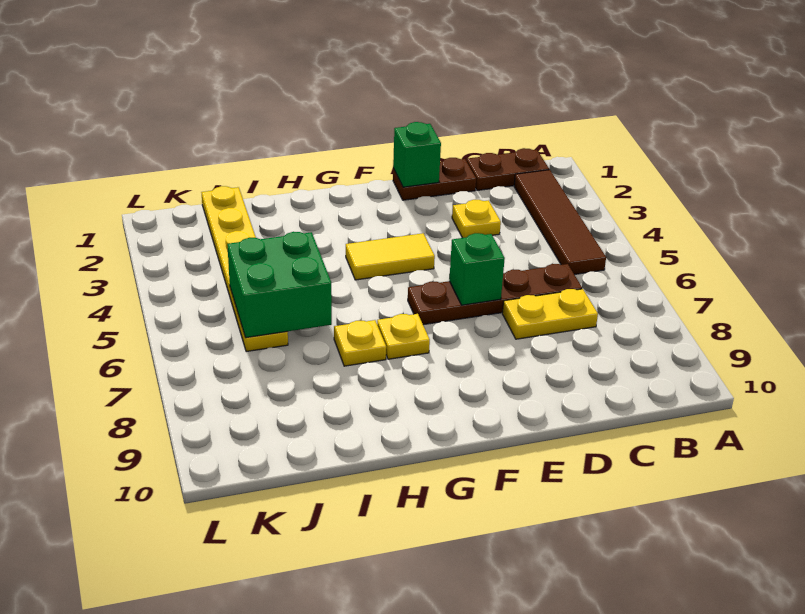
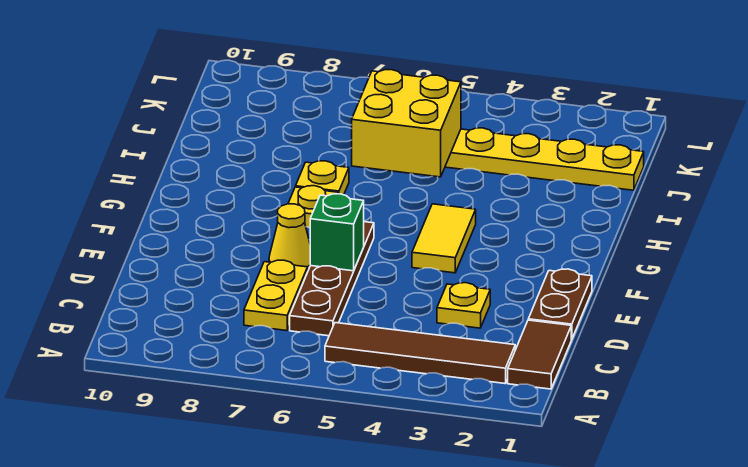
brown 1x2 plate [467,148,549,190] -> brown 1x2 tile [508,320,571,389]
green 1x1 brick [393,122,441,187] -> none
none -> yellow 1x1 cone [269,204,310,270]
green 2x2 brick [227,232,332,338] -> yellow 2x2 brick [352,70,461,177]

